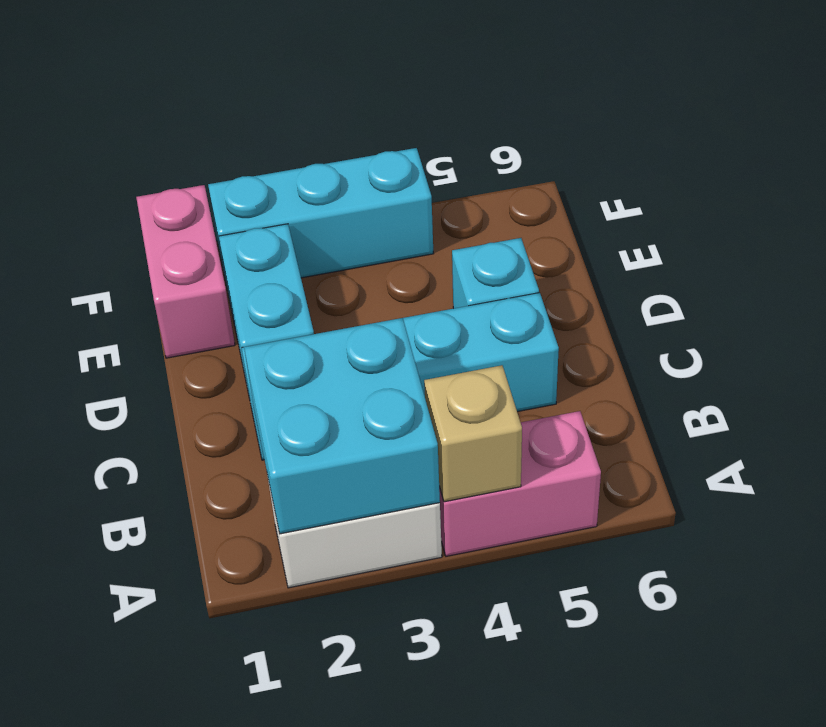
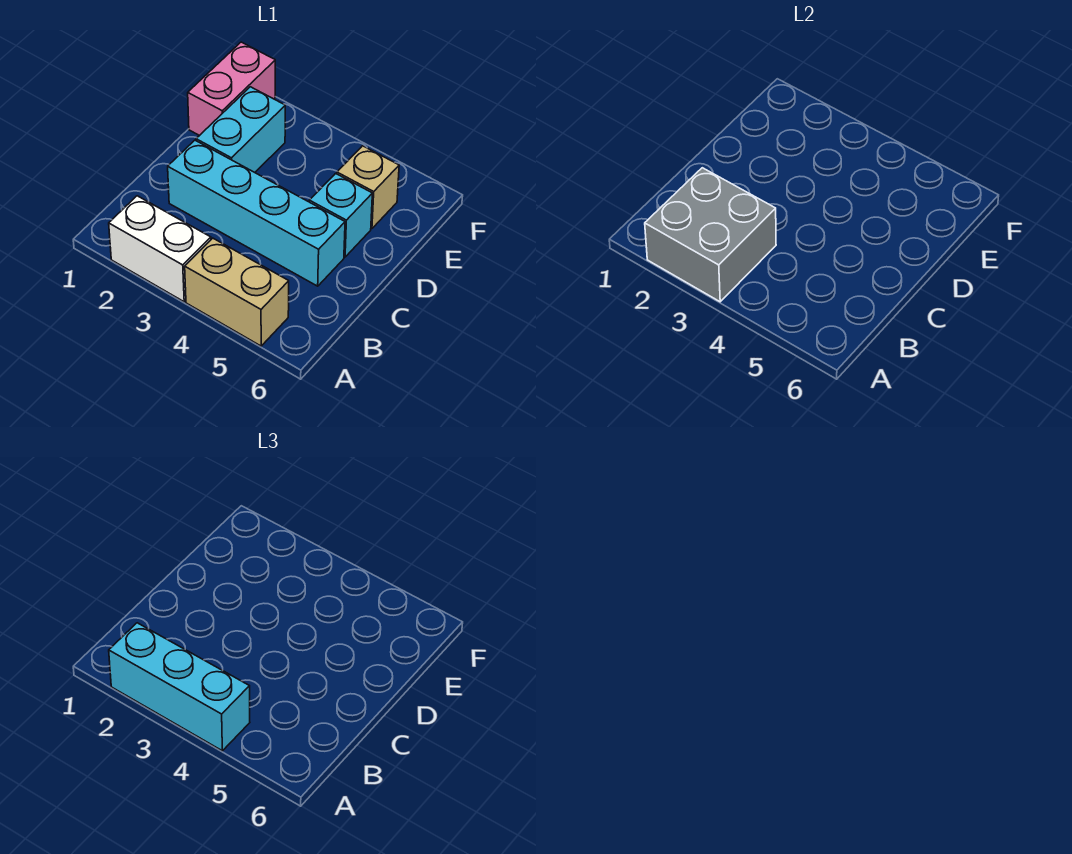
cyan 2x2 brick [244,318,440,534] -> grey 2x2 brick [645,168,776,302]
pink 1x2 brick [439,411,601,556] -> tan 1x2 brick [185,238,289,346]
tan 1x1 brick [424,365,522,502] -> tan 1x1 brick moved to [337,146,399,229]
cyan 1x3 brick [208,148,433,286] -> cyan 1x3 brick moved to [109,623,250,751]

